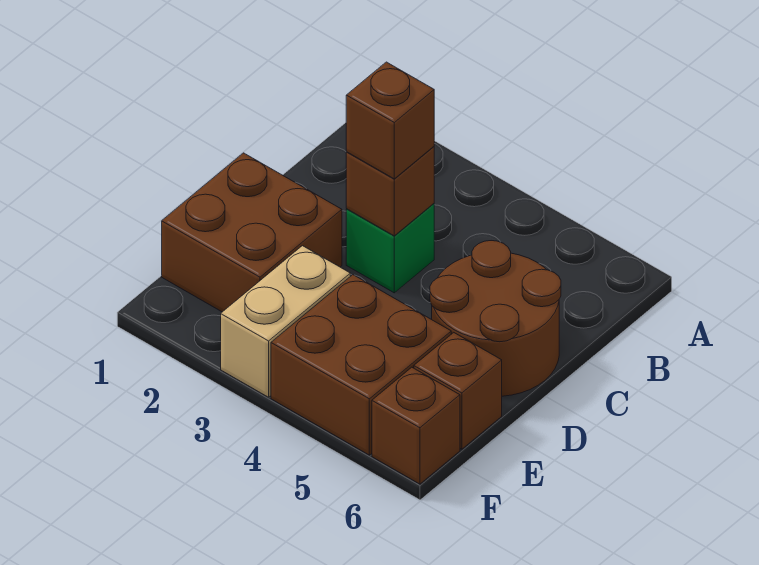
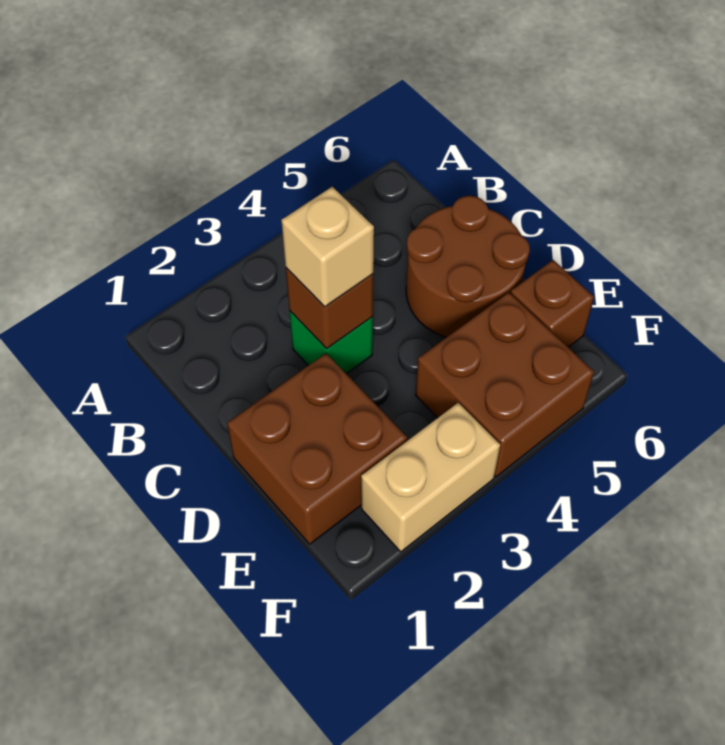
brown 1x1 brick [346,62,434,179] -> tan 1x1 brick [281,187,374,307]
tan 1x2 brick [221,246,350,397] -> tan 1x2 brick turned to [361,403,500,552]
brown 1x1 brick [372,367,460,484] -> none

